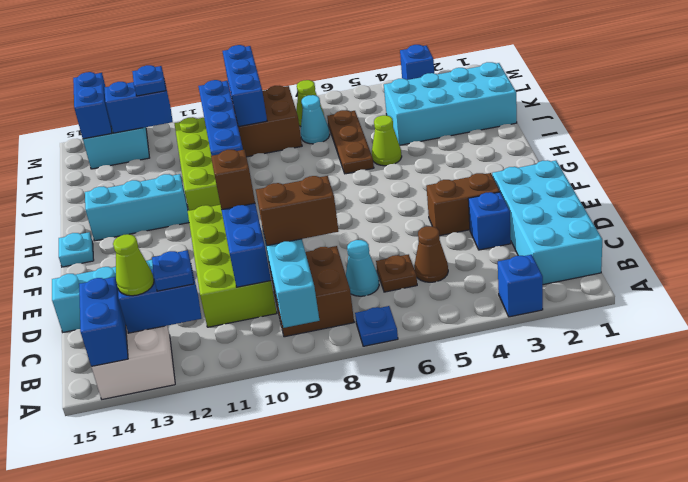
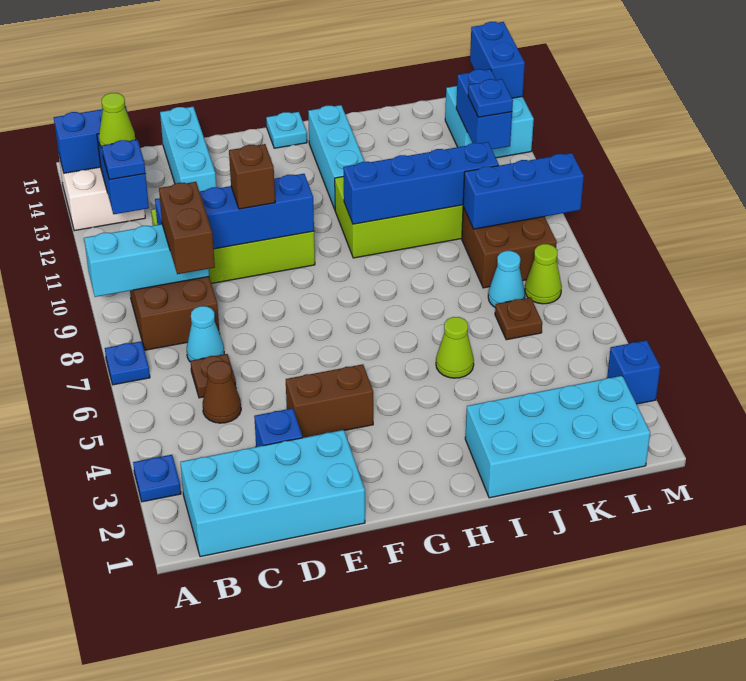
blue 1x1 brick [498,255,543,317] -> blue 1x1 plate [133,455,181,502]
brown 1x2 brick [426,173,500,236] -> brown 1x2 brick turned to [286,364,373,438]
brown 1x3 plate [327,110,374,174] -> brown 1x1 plate [495,297,542,340]
cyan 2x4 brick [384,62,517,145] -> cyan 2x4 brick turned to [465,376,650,498]
blue 1x2 brick [73,72,112,139] -> blue 1x2 brick turned to [470,22,525,98]

